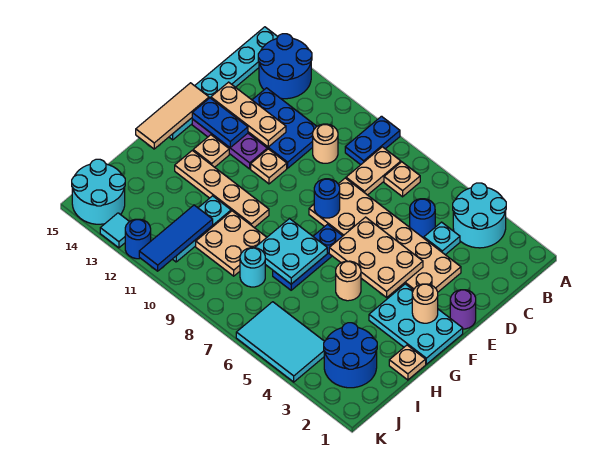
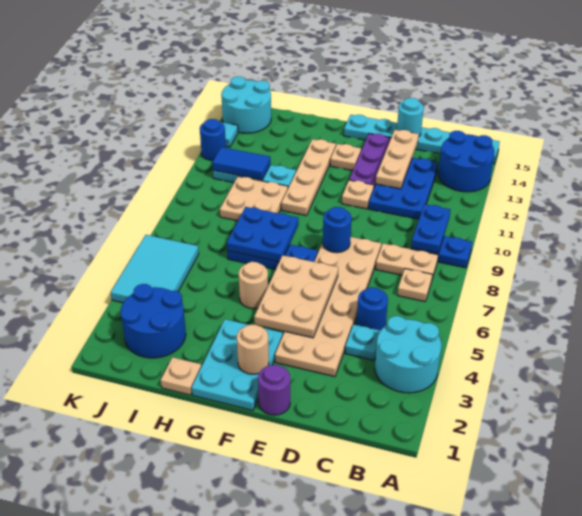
tan 1x1 round brick [313,124,338,163] -> none
blue 1x2 plate [192,98,248,147] -> blue 1x2 plate moved to [411,204,450,253]
tan 1x3 tile [136,83,209,149] -> none
cyan 2x2 plate [255,219,327,284] -> blue 2x2 plate [227,207,298,262]
cyan 1x1 round brick [240,248,265,287] -> cyan 1x1 round brick moved to [397,98,424,136]
blue 1x3 tile [139,205,213,271] -> blue 1x2 tile [212,147,270,180]

